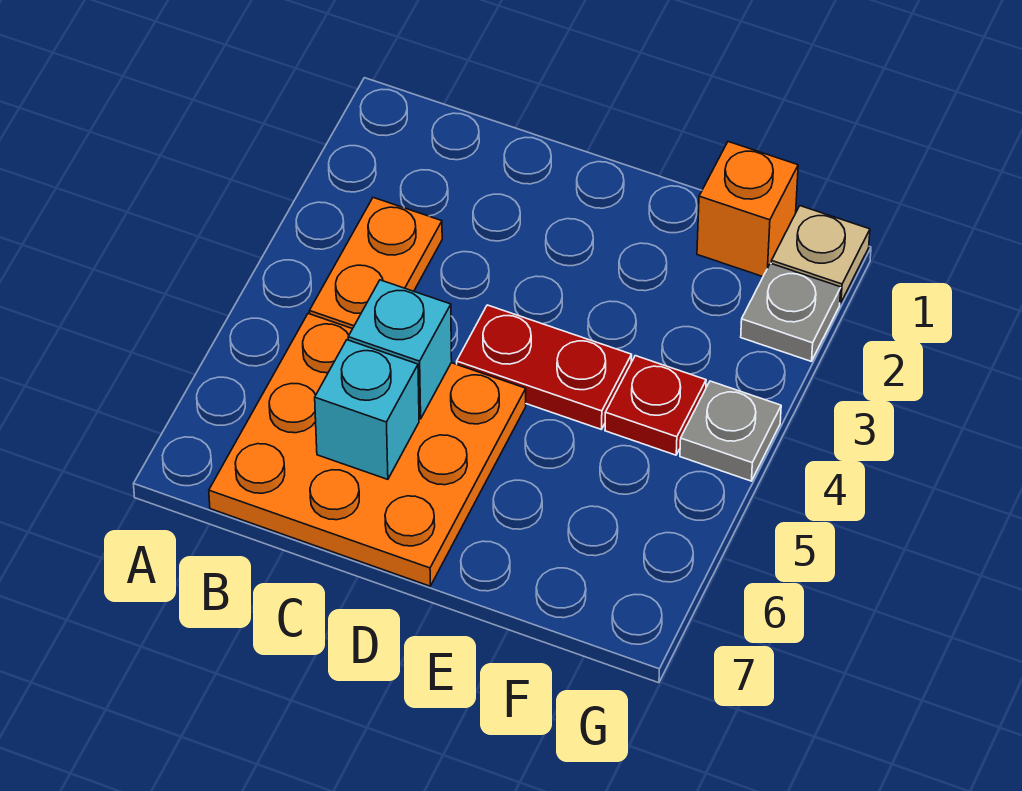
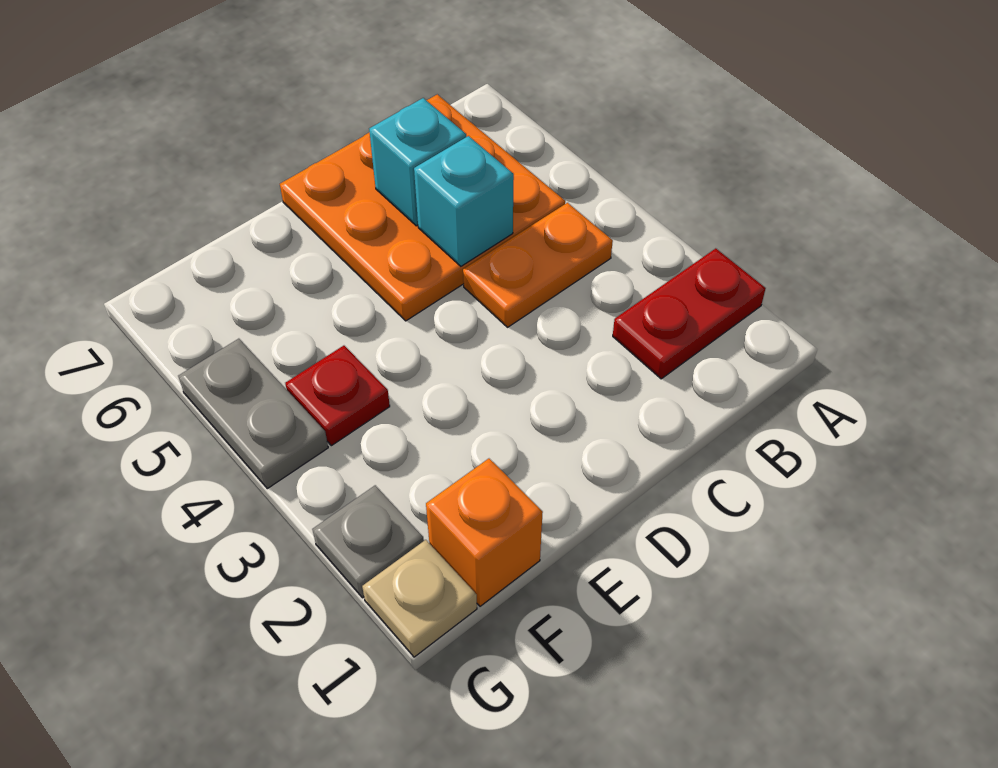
orange 1x2 plate [309,198,442,329] -> orange 1x2 plate turned to [463,203,613,327]
red 1x2 plate [457,305,632,429] -> red 1x2 plate moved to [613,248,766,379]
grey 1x1 plate [680,381,781,481] -> grey 1x2 plate [178,339,328,489]

